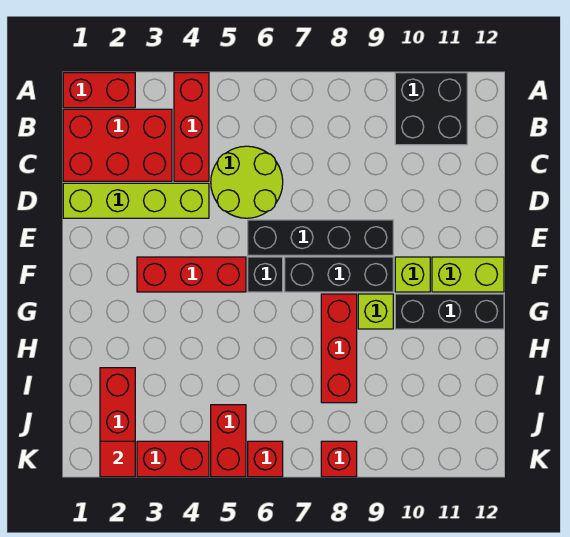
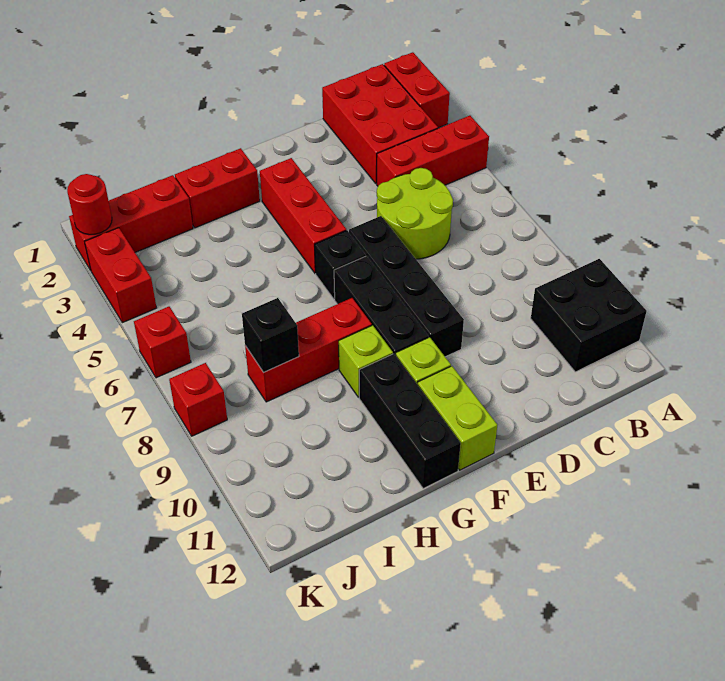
lime 1x4 brick [63,183,209,218] -> none
none -> black 1x1 brick [242,298,299,372]
red 1x2 brick [211,405,246,477] -> red 1x2 brick moved to [175,148,260,228]
red 1x1 tile [100,441,135,477] -> red 1x1 round brick [67,174,112,235]

